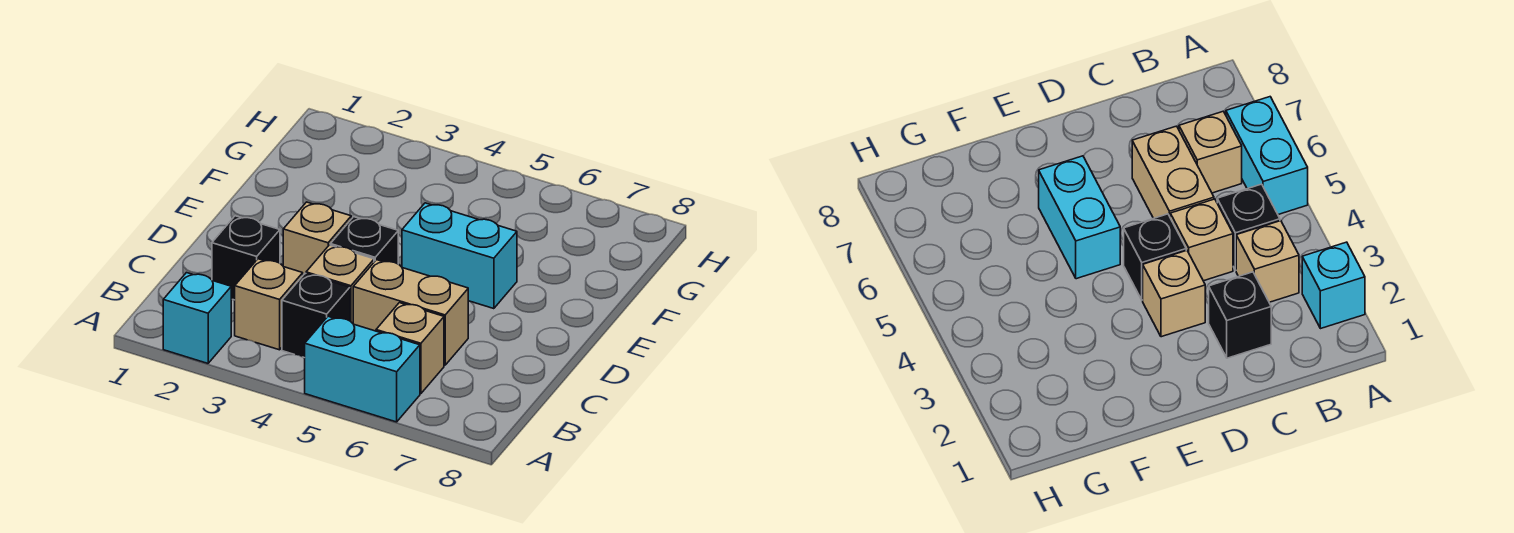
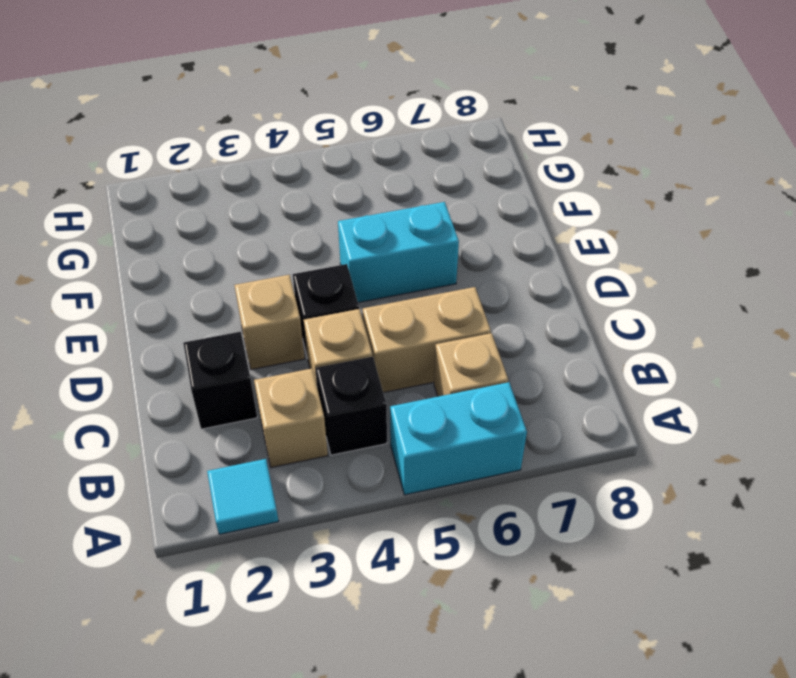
cyan 1x1 brick [163,273,231,363] -> cyan 1x1 tile [207,459,279,534]

